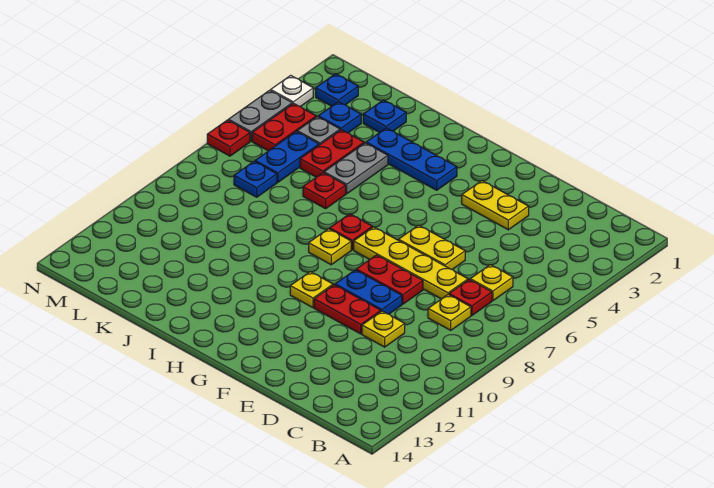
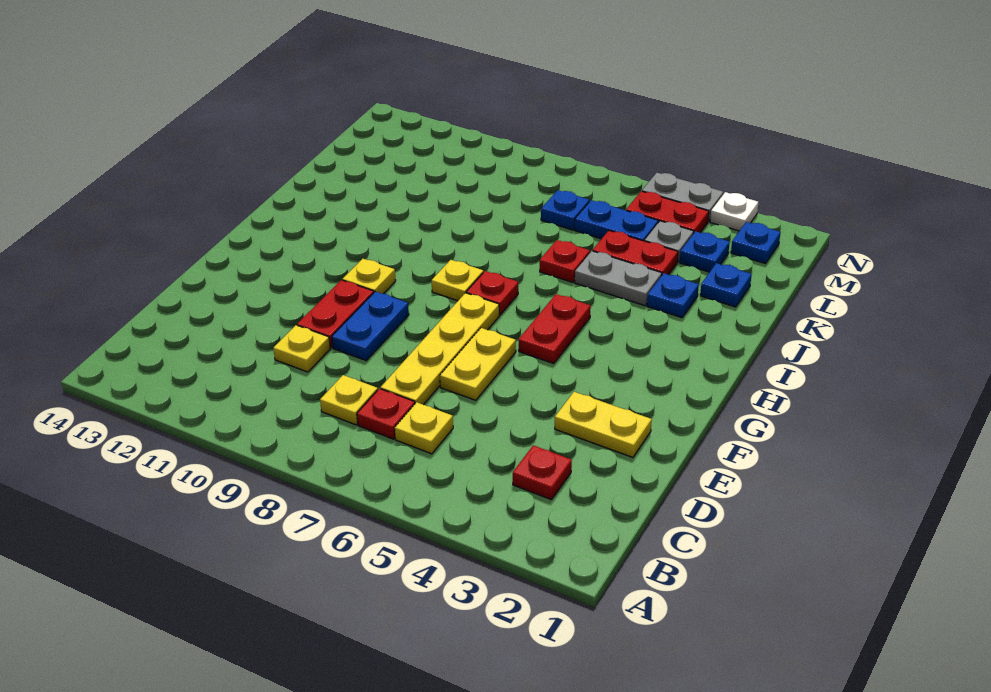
yellow 1x2 plate [462,181,529,230] -> yellow 1x2 plate turned to [555,392,652,457]
red 1x2 plate [356,255,423,304] -> red 1x2 plate moved to [518,294,591,364]
blue 1x3 plate [366,128,457,190] -> blue 1x1 plate [647,273,699,318]
red 1x1 plate [207,120,250,156] -> red 1x1 plate moved to [513,445,572,500]

